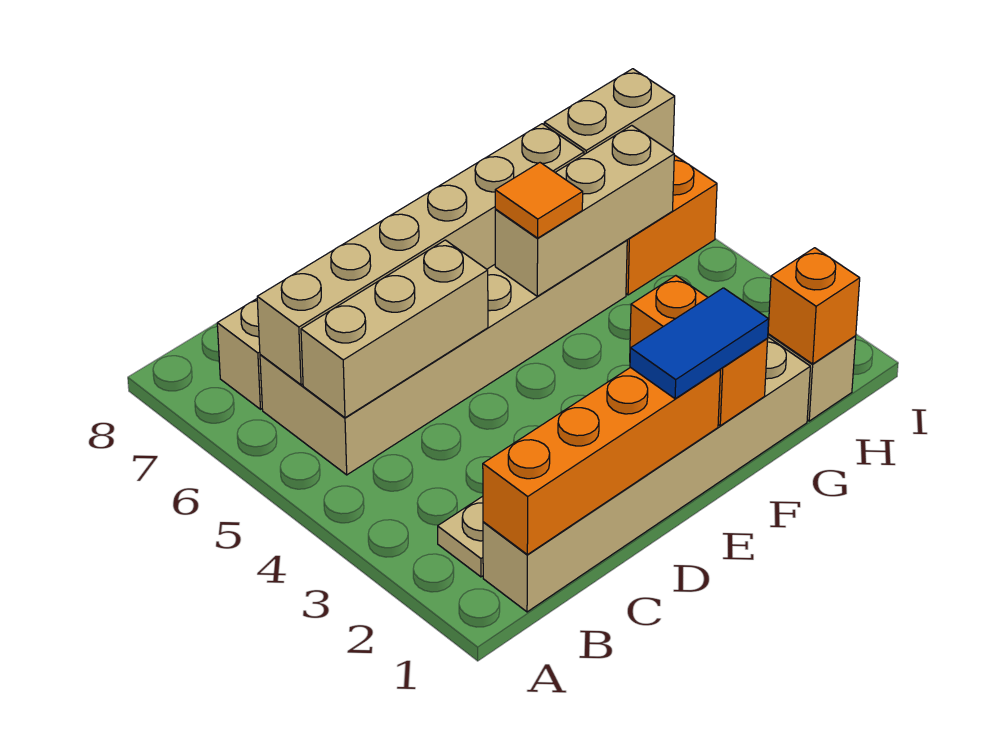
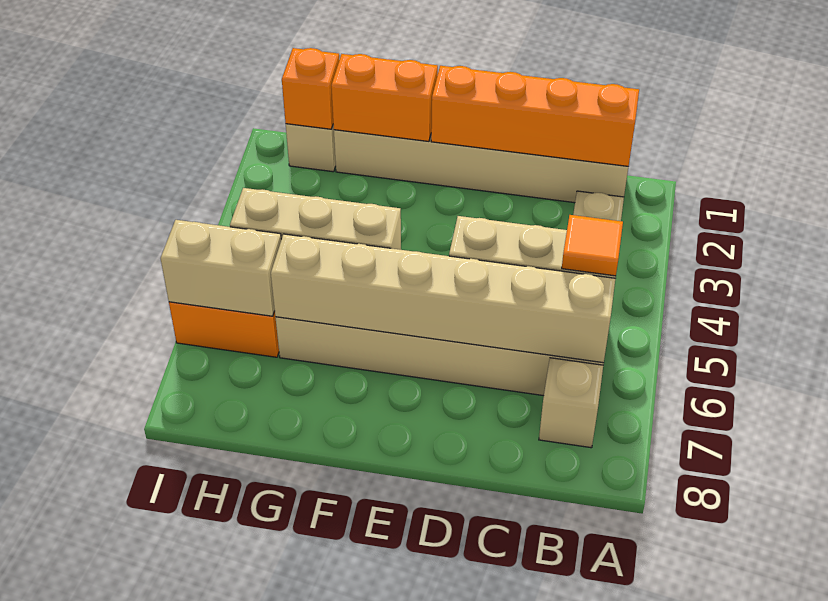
blue 1x2 tile [630,288,769,399] -> none
orange 1x2 brick [630,276,768,426] -> orange 1x2 brick turned to [331,54,438,141]
orange 1x1 tile [495,163,583,238] -> orange 1x1 tile moved to [562,215,623,276]

